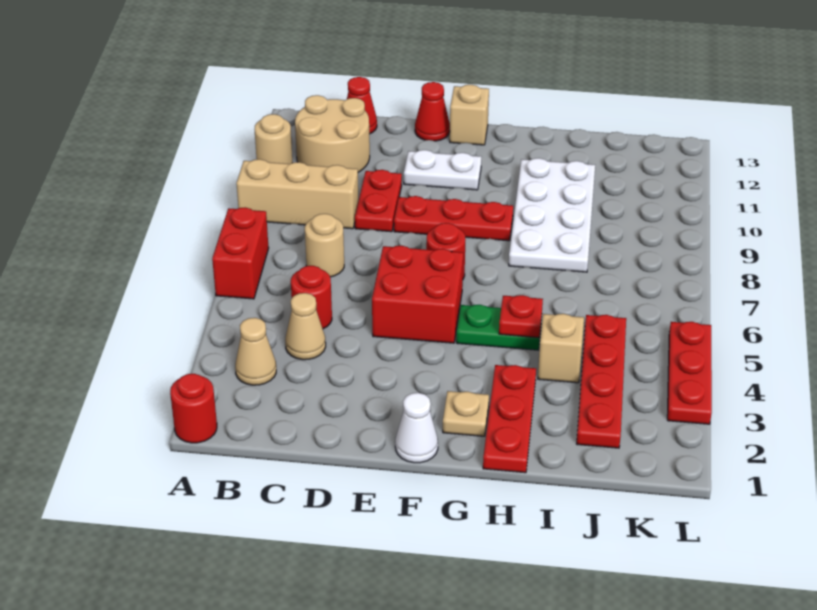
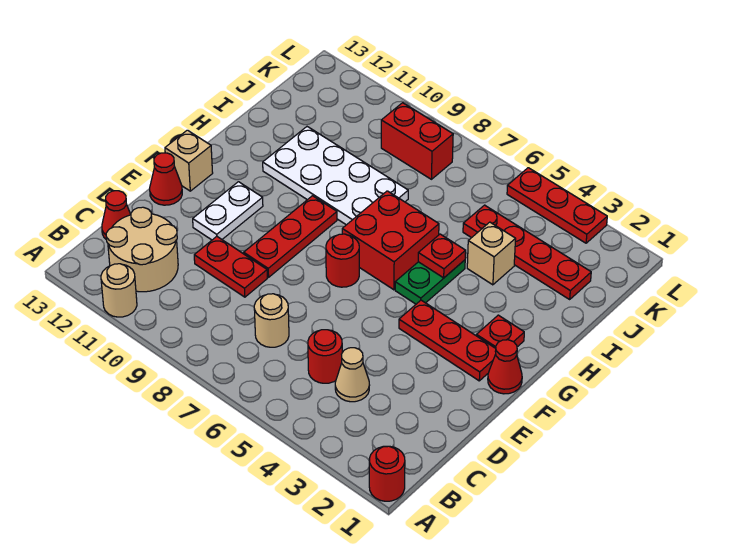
red 1x2 brick [212,207,269,299] -> red 1x2 brick moved to [381,103,453,179]
tan 1x3 brick [236,159,358,229] -> none
tan 1x1 cone [235,318,276,385] -> none
red 2x2 brick [372,246,463,343] -> red 2x2 brick moved to [342,191,439,290]
white 1x1 cone [395,393,438,463] -> red 1x1 cone [488,340,522,394]
tan 1x1 plate [443,391,489,436] -> red 1x1 plate [476,315,524,348]
red 1x3 plate [483,365,536,473] -> red 1x3 plate moved to [399,300,496,381]

